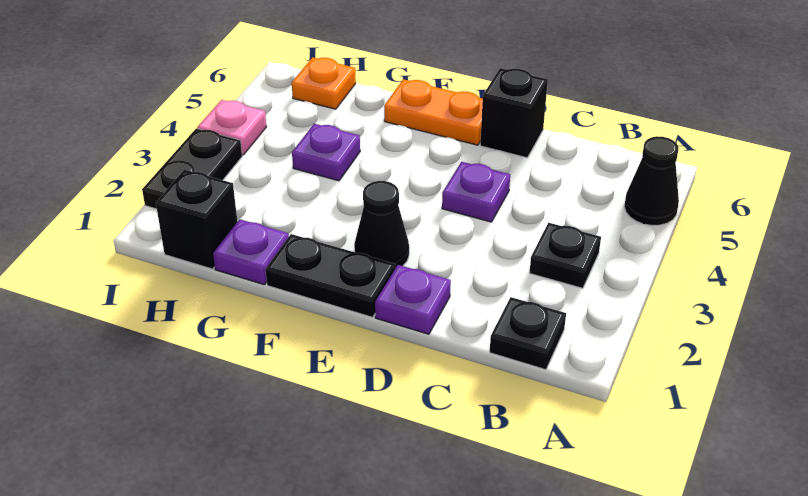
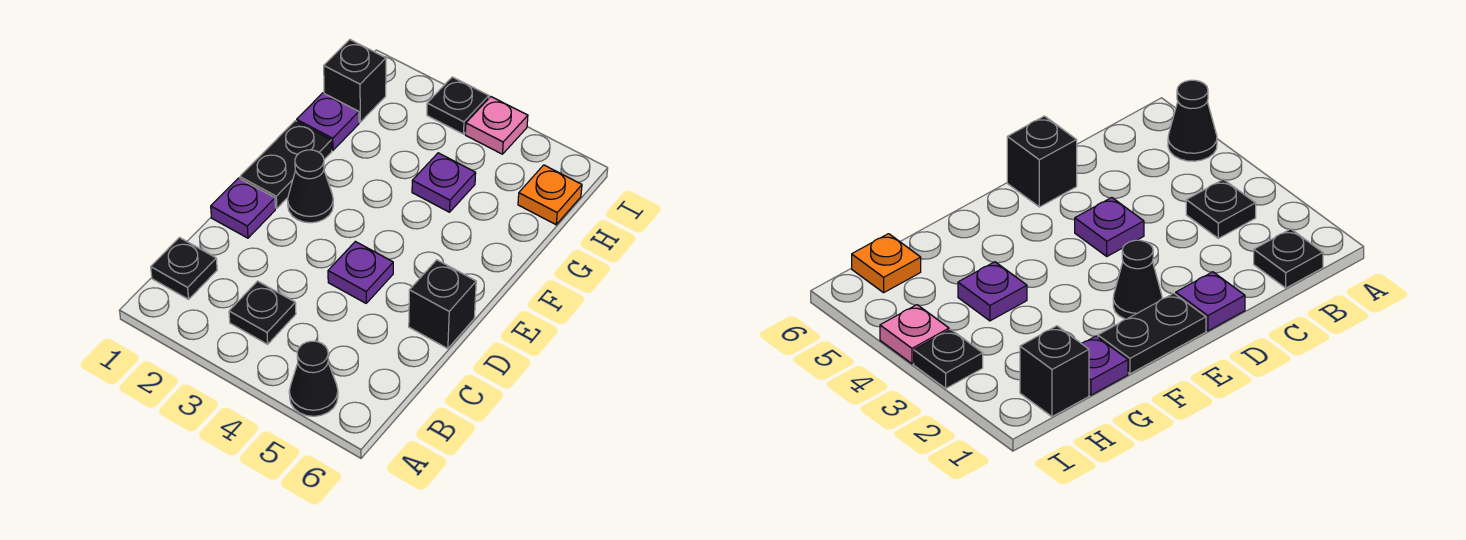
orange 1x2 plate [384,79,483,145] -> none
black 1x2 plate [142,128,242,209] -> black 1x1 plate [427,77,489,134]

